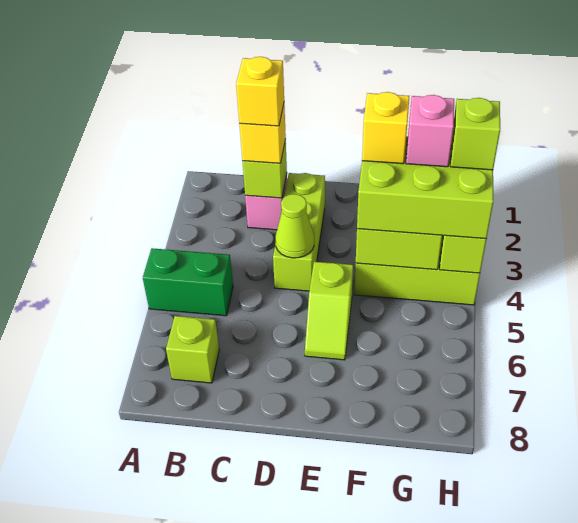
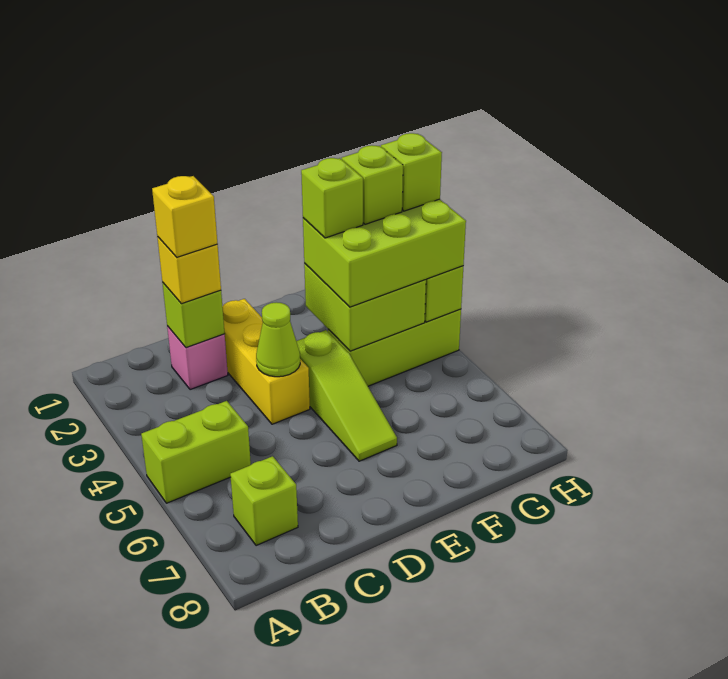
green 1x2 brick [143,248,233,316] -> lime 1x2 brick [141,401,251,503]
lime 1x3 brick [273,173,325,291] -> yellow 1x3 brick [222,299,310,424]
lime 1x2 slope [305,262,353,360] -> lime 1x3 slope [296,330,397,461]
yellow 1x1 brick [362,92,409,164] -> lime 1x1 brick [301,158,363,238]
pink 1x1 brick [406,95,454,167] -> lime 1x1 brick [342,145,403,224]

